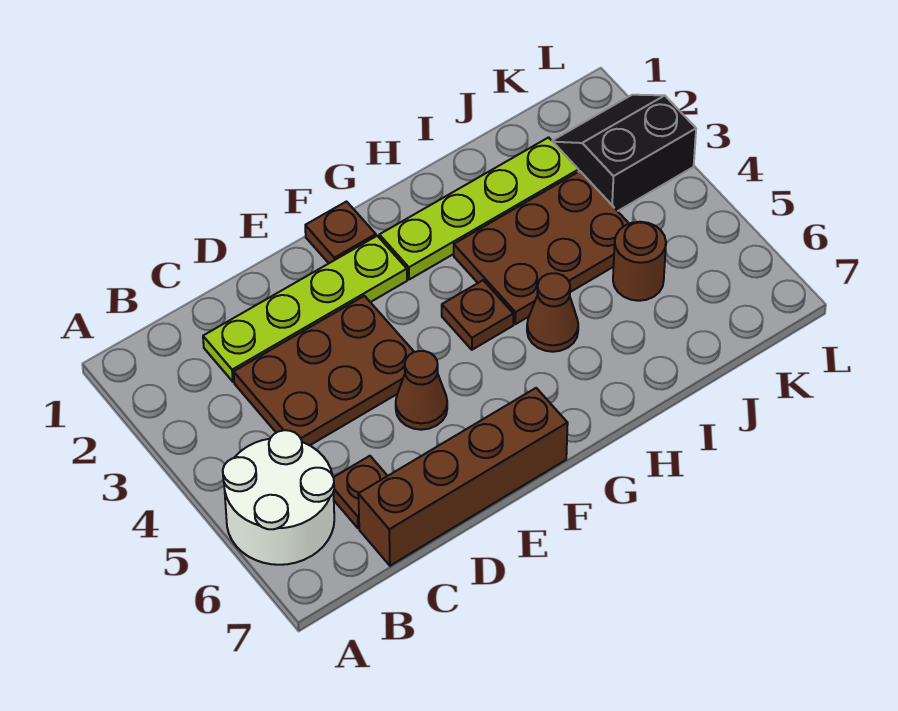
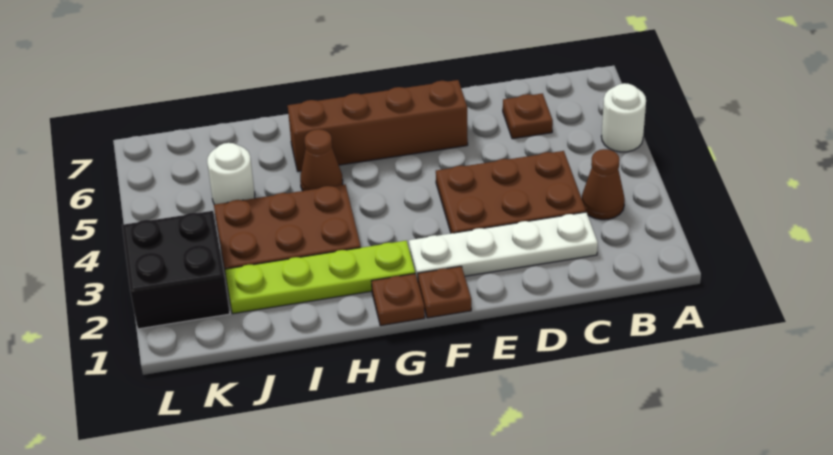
white 2x2 round brick [223,430,334,565] -> white 1x1 round brick [601,83,646,152]
lime 1x4 plate [203,236,407,382] -> white 1x4 plate [409,212,598,280]
brown 1x4 brick [358,388,568,566] -> brown 1x4 brick moved to [288,80,468,171]
brown 1x1 cone [396,351,447,430] -> brown 1x1 cone moved to [582,149,625,220]
brown 1x1 plate [442,280,513,350] -> brown 1x1 plate moved to [372,274,425,326]
brown 1x1 round brick [613,222,666,301] -> white 1x1 round brick [207,143,255,205]
black 2x2 slope [552,95,696,211] -> black 2x2 brick [122,211,230,329]

